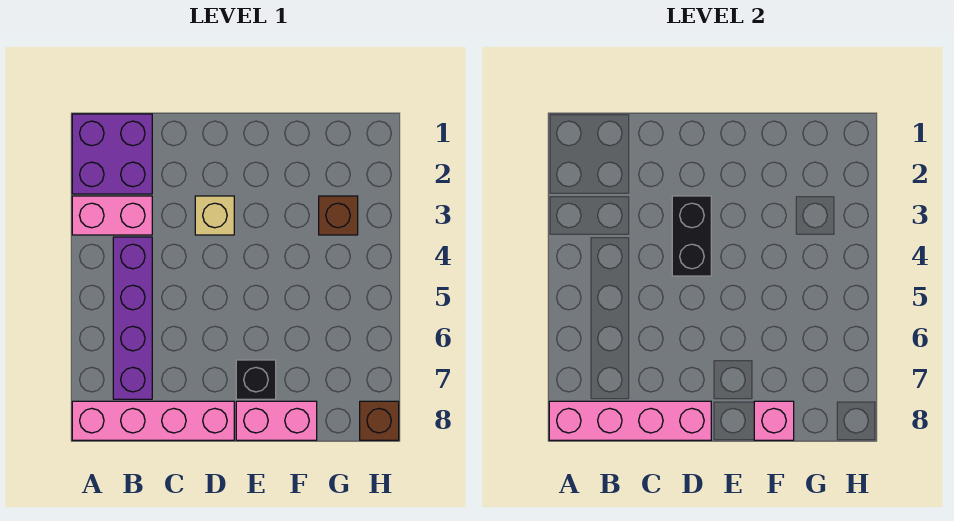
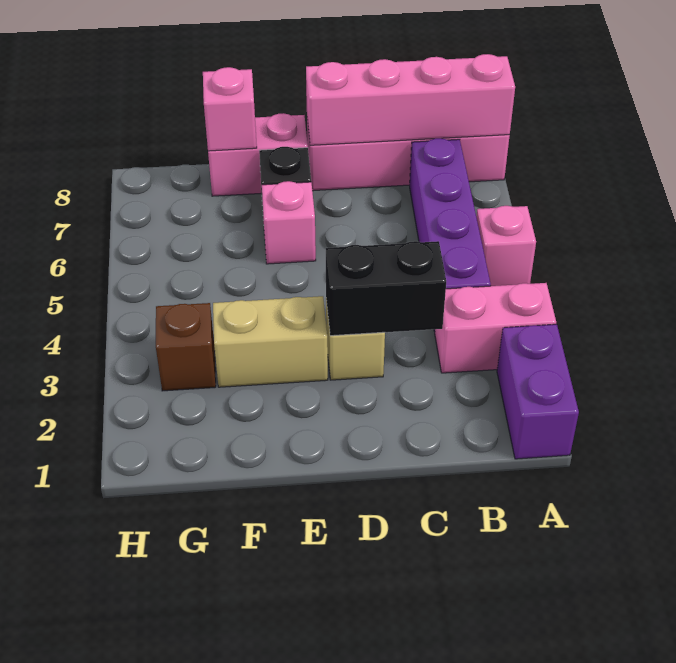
purple 2x2 brick [72,114,152,194] -> purple 1x2 brick [497,324,579,459]
none -> pink 1x1 brick [476,206,536,286]
black 1x2 brick [672,196,711,276] -> black 1x2 brick turned to [326,241,446,336]
none -> tan 1x2 brick [213,296,328,387]
none -> pink 1x1 brick [262,181,316,264]
brown 1x1 brick [360,401,399,440] -> none

